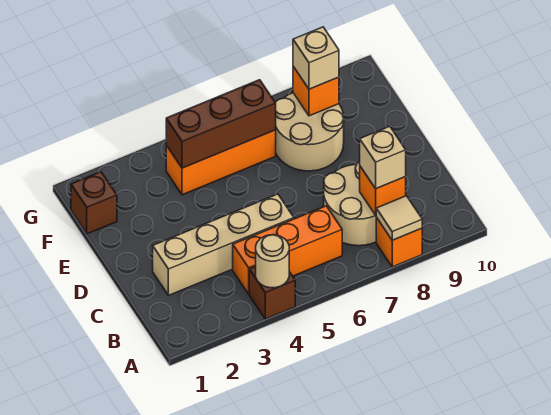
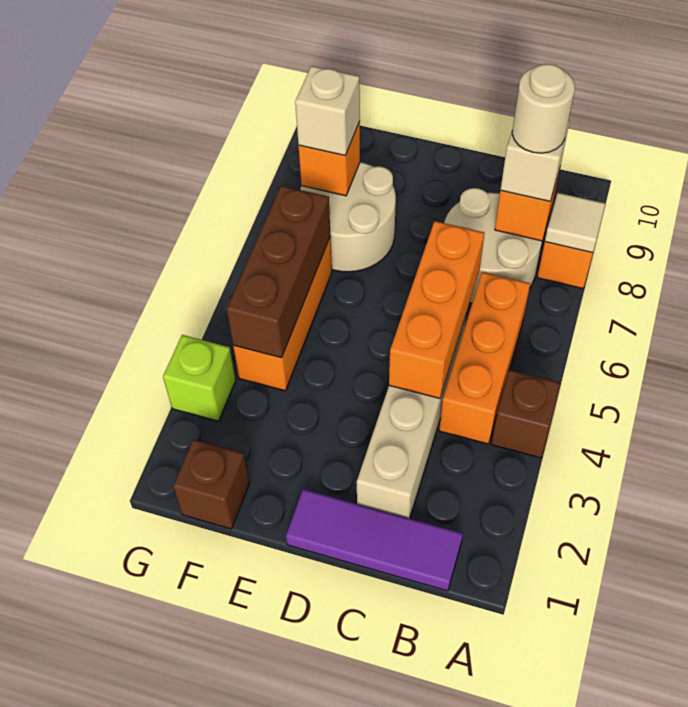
tan 1x1 round brick [256,235,289,288] -> tan 1x1 round brick moved to [512,64,575,153]
none -> purple 1x3 tile [286,489,463,591]
none -> orange 1x3 brick [389,221,484,398]
none -> lime 1x1 brick [163,335,236,421]

